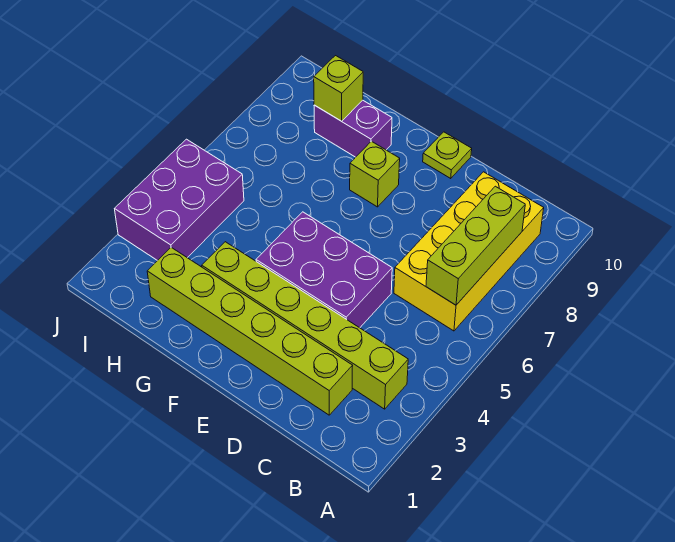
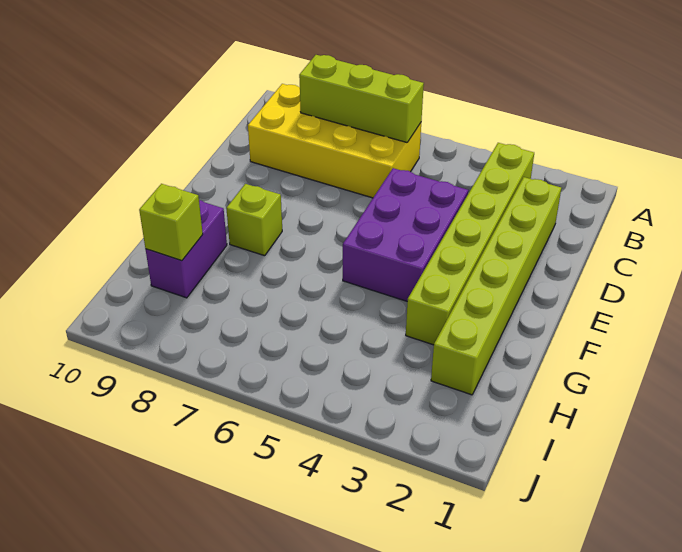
lime 1x1 plate [423,132,472,178] -> none
purple 2x3 brick [115,139,244,261] -> none

